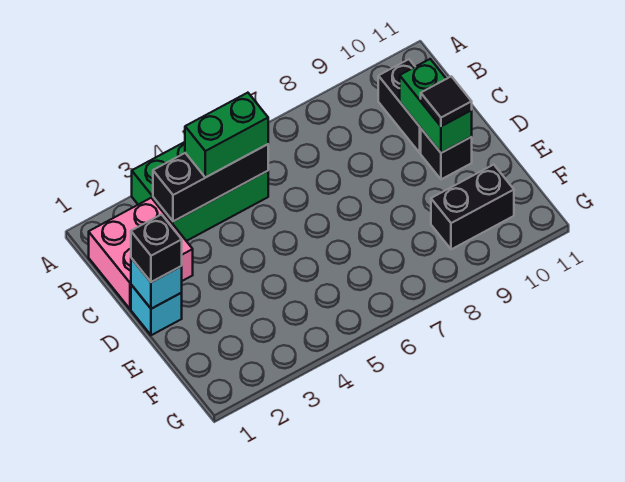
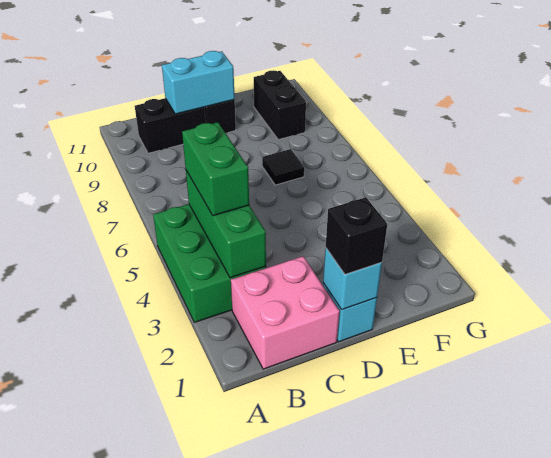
black 1x3 brick [153,144,268,221] -> green 1x3 brick [186,171,266,278]
green 1x2 brick [400,59,472,153] -> cyan 1x2 brick [162,51,235,114]
black 1x1 tile [421,76,472,126] -> black 1x1 tile moved to [262,149,304,185]

